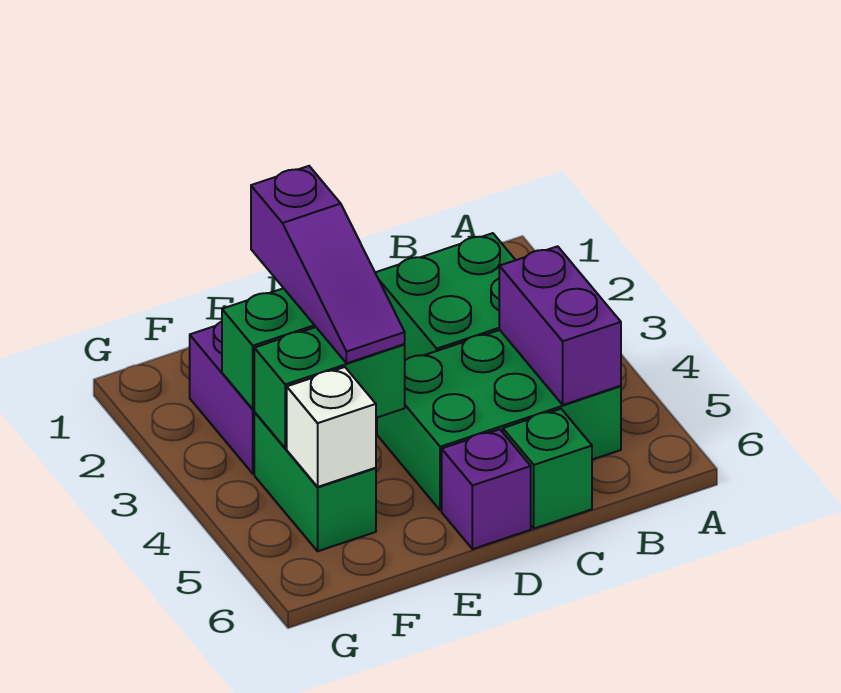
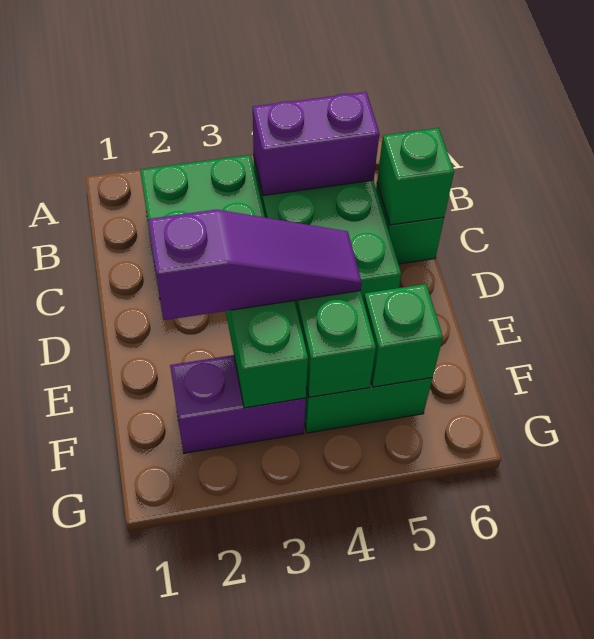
none -> green 1x1 brick [377,128,454,225]
purple 1x1 brick [442,429,531,549] -> none
white 1x1 brick [287,367,376,487] -> green 1x1 brick [364,284,443,387]

